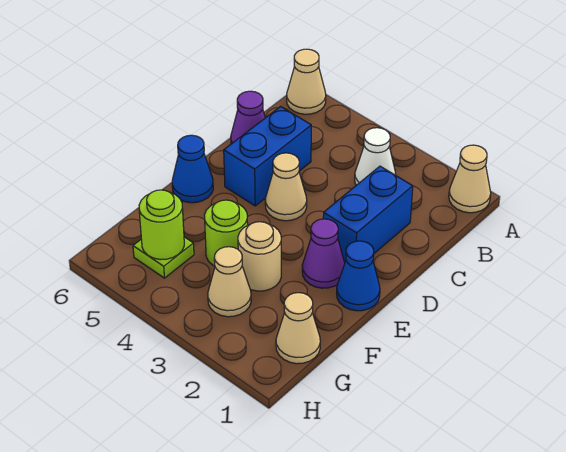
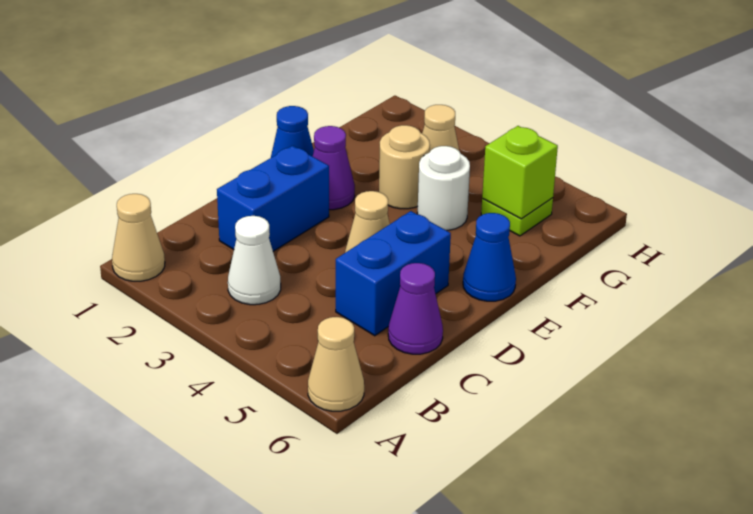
lime 1x1 round brick [204,200,248,266] -> white 1x1 round brick [417,146,470,231]
tan 1x1 cone [276,293,320,364] -> none
lime 1x1 round brick [139,190,184,260] -> lime 1x1 brick [482,126,558,219]

